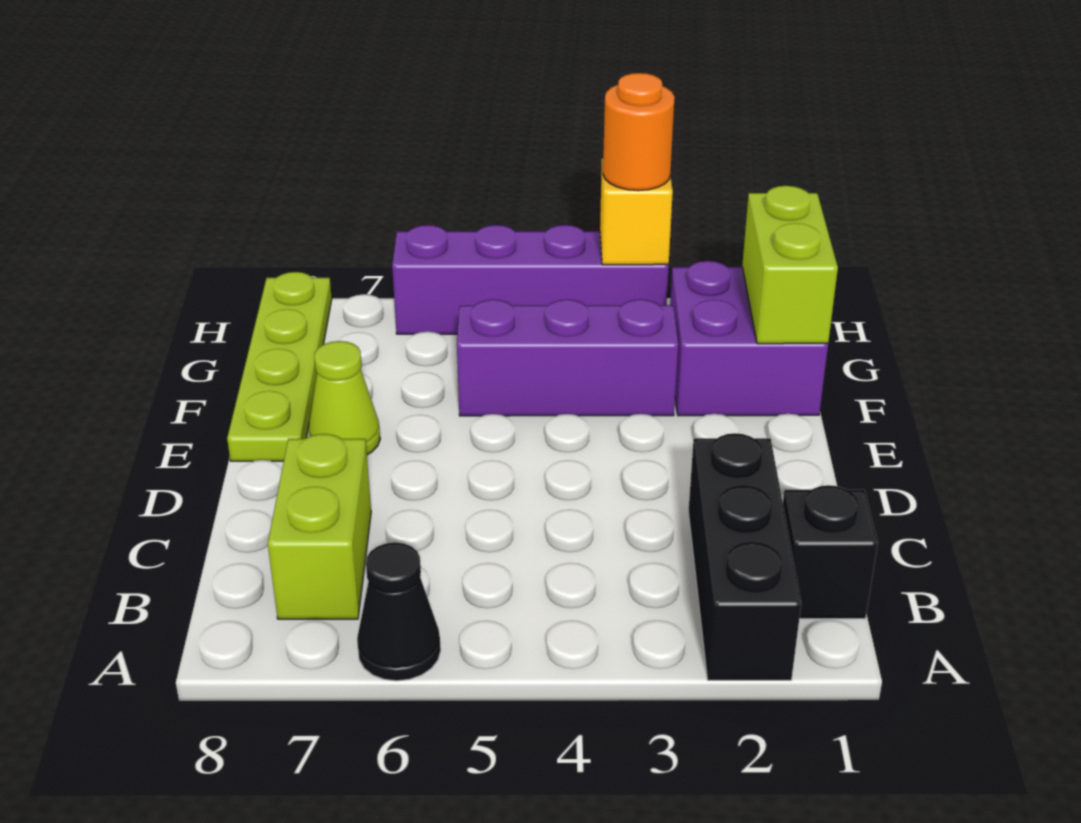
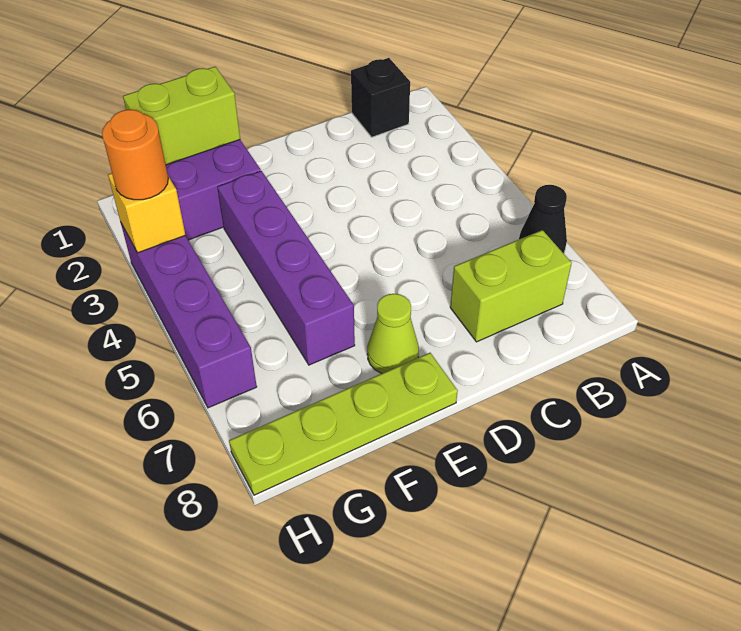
black 1x3 brick [688,433,801,680] -> none
purple 1x3 brick [457,299,678,416] -> purple 1x4 brick [218,171,355,365]

